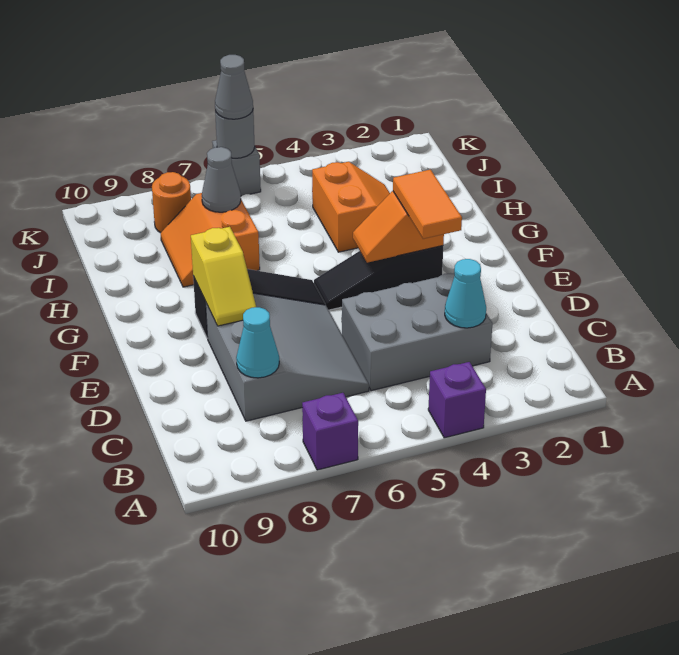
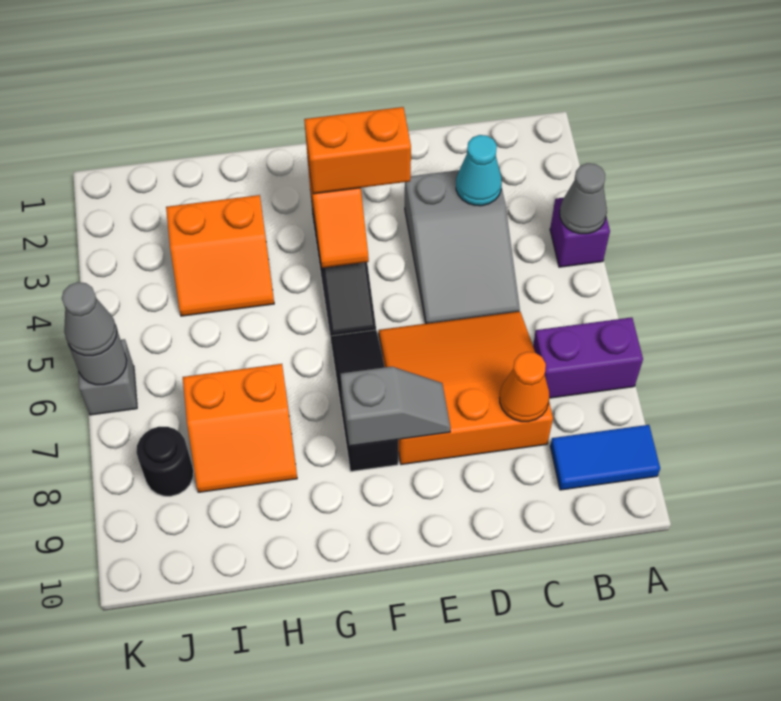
purple 1x1 brick [302,393,358,470] -> purple 1x2 brick [533,317,643,398]
none -> blue 1x2 tile [550,425,660,490]
grey 2x3 brick [342,273,492,391] -> grey 2x3 slope [405,170,520,323]
grey 3x3 slope [206,293,369,421] -> orange 3x3 slope [379,311,553,465]
cyan 1x1 cone [236,307,279,378] -> orange 1x1 cone [500,352,549,422]
orange 1x2 tile [393,170,462,239] -> orange 1x2 brick [304,107,411,194]
yellow 1x2 slope [191,227,256,326] -> grey 1x2 slope [340,367,451,446]
orange 2x2 slope [312,162,390,252] -> orange 2x2 slope turned to [166,195,274,316]
grey 1x1 cone [202,147,241,212] -> grey 1x1 cone moved to [560,163,607,234]
orange 1x1 round brick [152,172,191,233] -> black 1x1 round brick [136,427,194,496]

